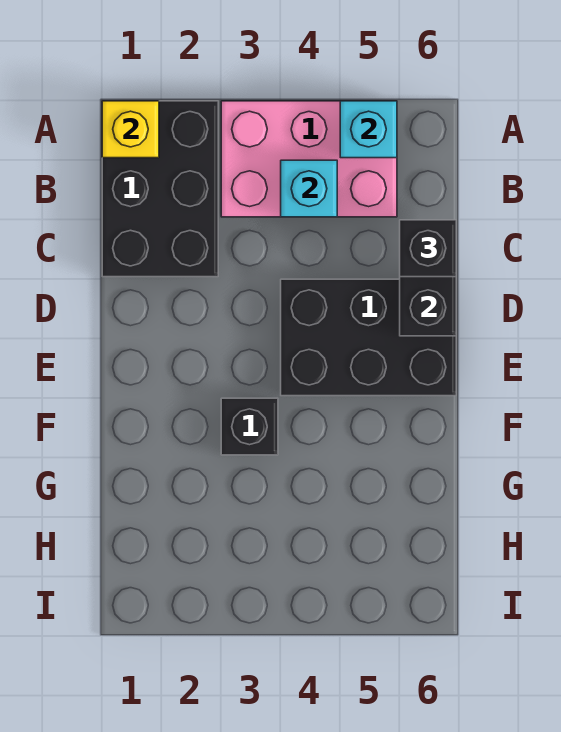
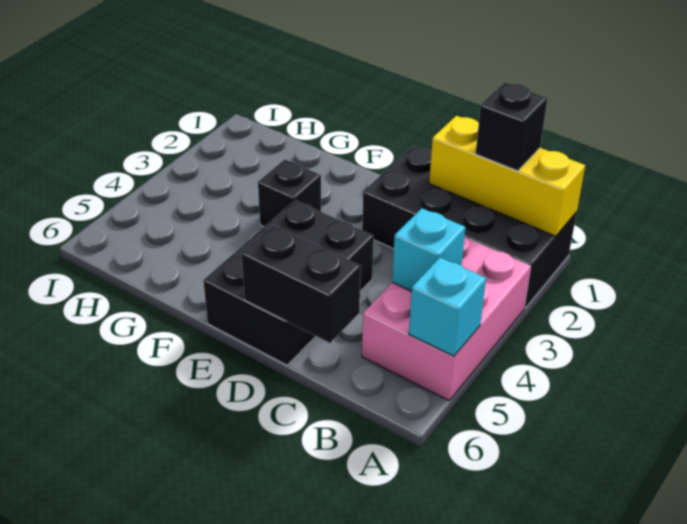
black 2x3 brick [102,101,218,277] -> black 2x4 brick [362,146,577,308]
yellow 1x1 brick [102,101,159,158] -> yellow 1x3 brick [429,116,585,236]
black 1x1 brick [400,220,456,277] -> black 1x1 brick moved to [476,82,547,171]

